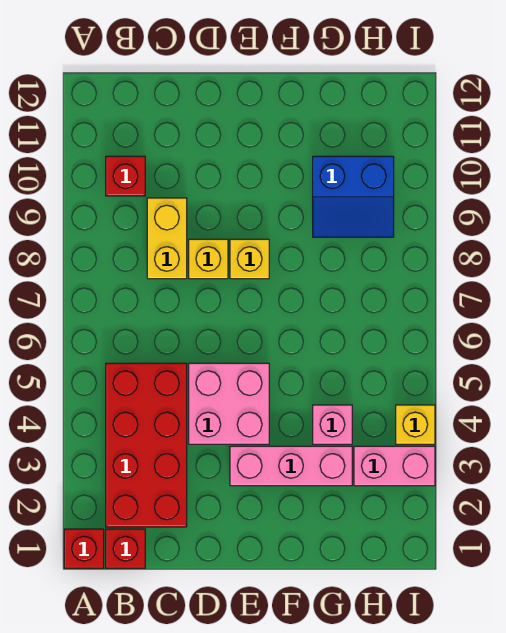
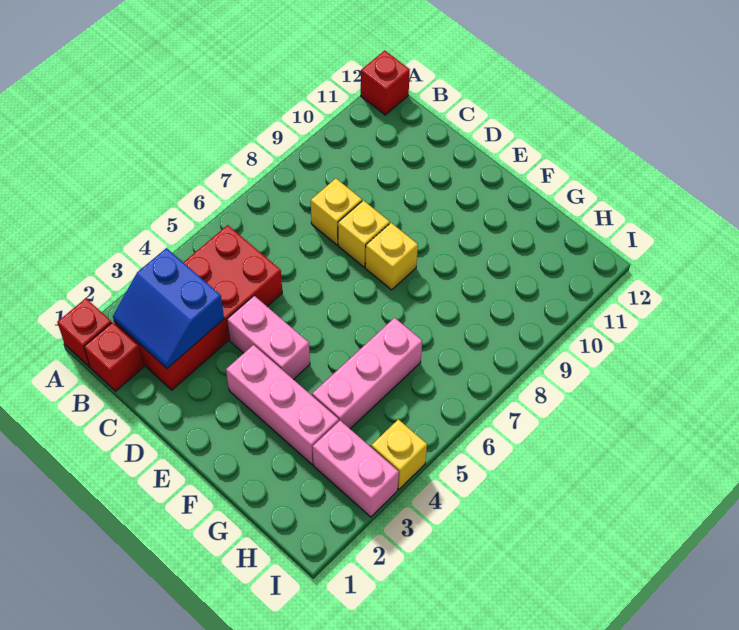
red 1x1 brick [106,156,145,196] -> red 1x1 brick moved to [361,50,410,115]
yellow 1x2 brick [147,198,187,279] -> yellow 1x1 brick [311,178,362,245]
pink 2x2 brick [189,363,269,444] -> pink 1x2 brick [227,296,310,380]
pink 1x1 brick [313,405,352,444] -> pink 1x3 brick [312,318,422,429]
blue 2x2 slope [313,156,394,237] -> blue 2x2 slope moved to [113,248,224,368]

